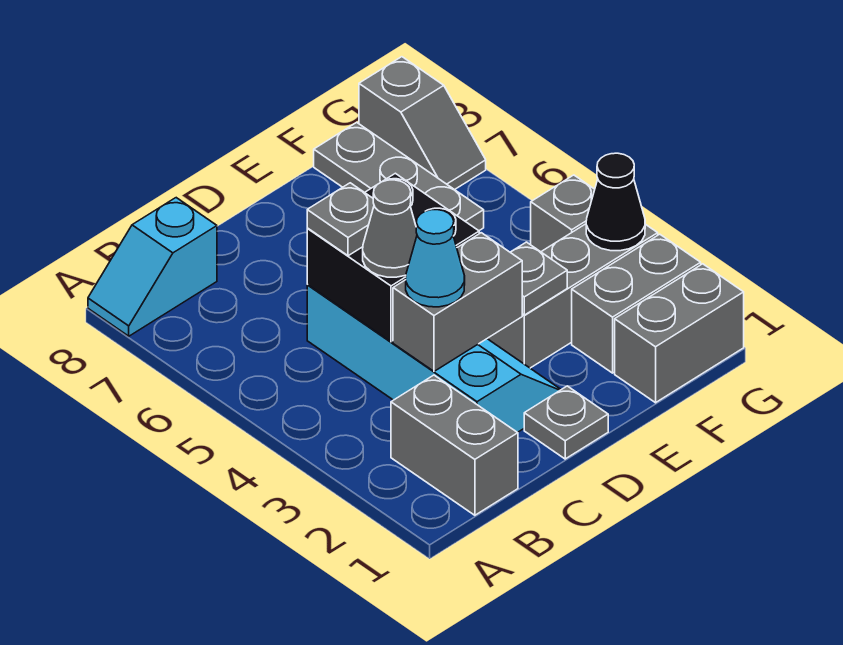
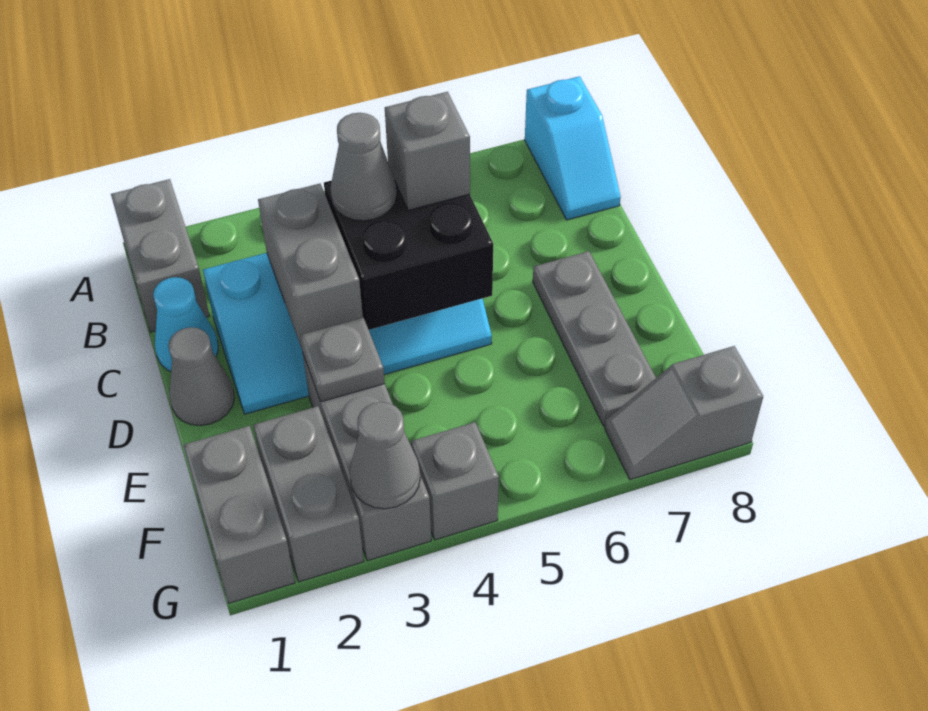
cyan 1x2 slope [88,198,217,336] -> cyan 1x2 slope turned to [525,76,621,220]
grey 1x2 brick [391,375,518,515] -> grey 1x2 brick turned to [111,179,209,332]
cyan 1x1 cone [406,210,465,307] -> cyan 1x1 cone moved to [153,277,218,371]
grey 1x1 plate [307,183,374,256] -> grey 1x1 brick [385,92,470,210]
grey 1x1 plate [524,386,608,459] -> grey 1x1 cone [168,327,234,426]
grey 1x3 plate [314,122,484,231] -> grey 1x3 plate turned to [533,251,656,426]
black 1x1 cone [586,153,645,251] -> grey 1x1 cone [350,402,420,509]

